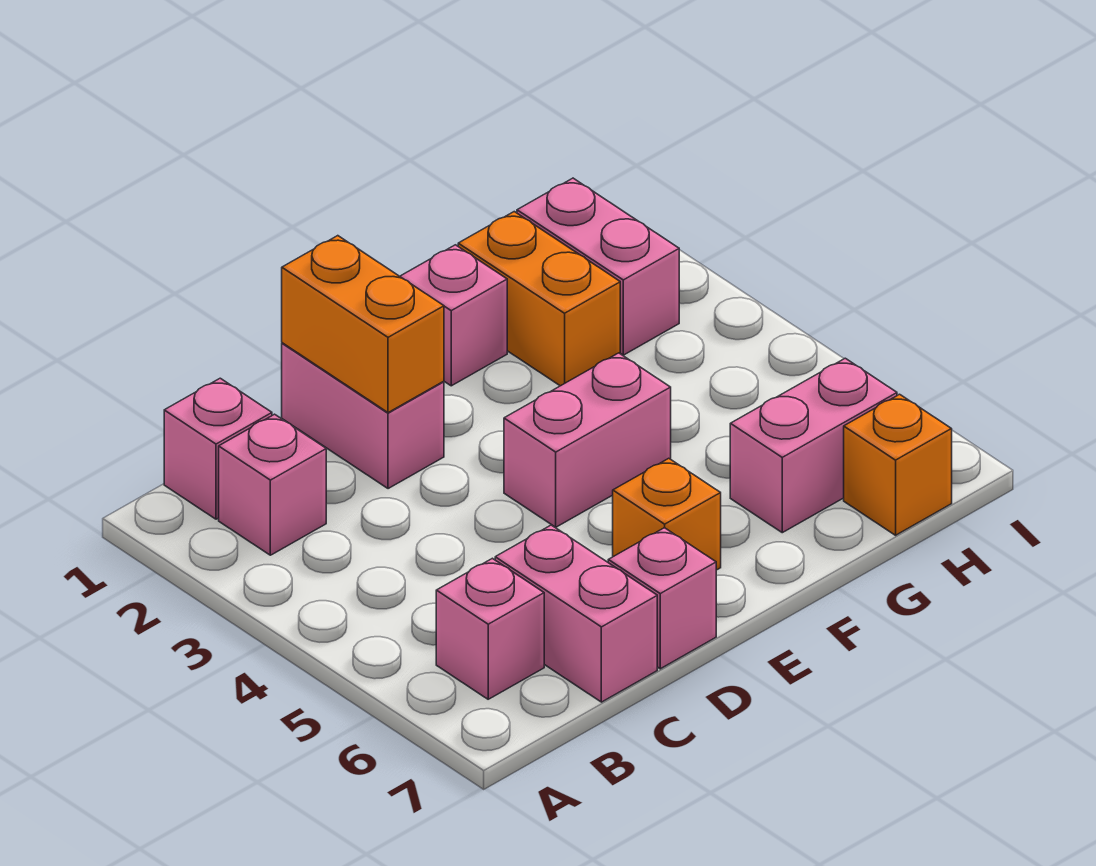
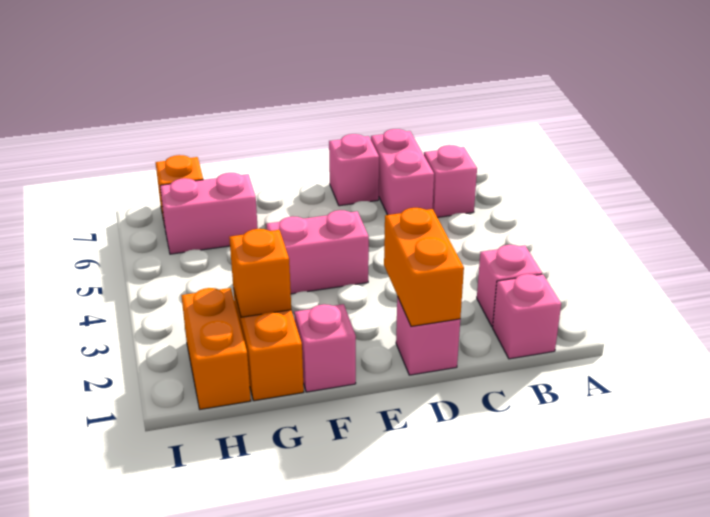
pink 1x2 brick [282,343,444,489] -> pink 1x1 brick [396,297,460,375]
orange 1x1 brick [613,458,721,570] -> orange 1x1 brick moved to [229,229,291,317]
pink 1x2 brick [517,178,679,355] -> orange 1x2 brick [181,288,251,409]

